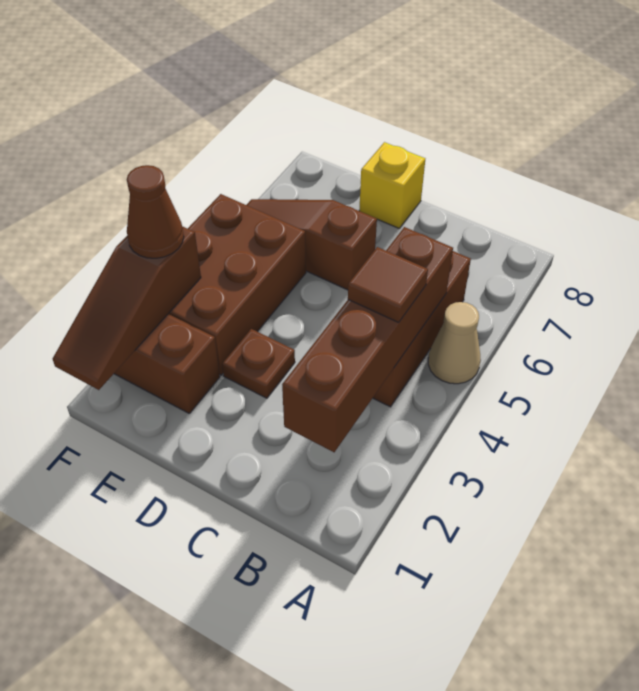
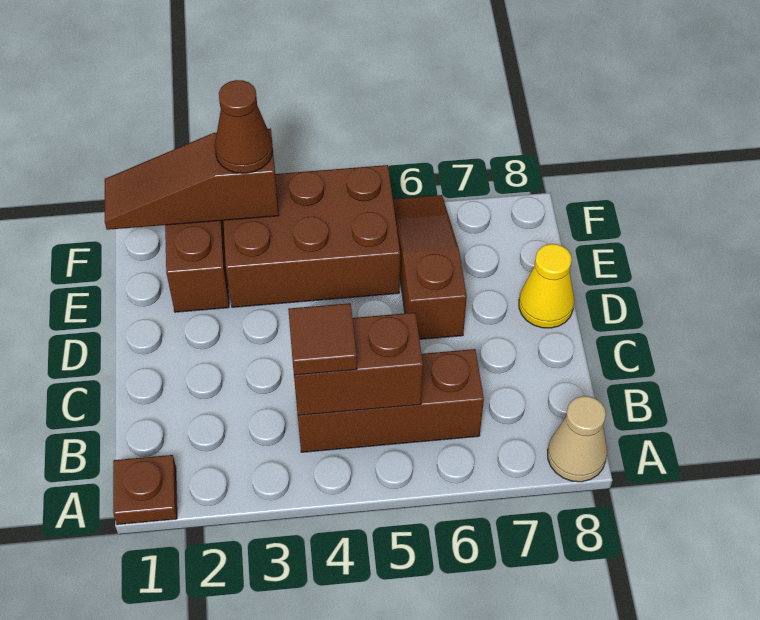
tan 1x1 cone [428,302,481,384] -> tan 1x1 cone moved to [548,396,607,482]
brown 1x4 brick [282,227,453,452] -> brown 1x2 brick [294,313,423,415]
brown 1x1 plate [222,329,295,398] -> brown 1x1 plate moved to [113,455,177,525]
yellow 1x1 brick [359,142,425,228] -> yellow 1x1 cone [519,244,574,328]

